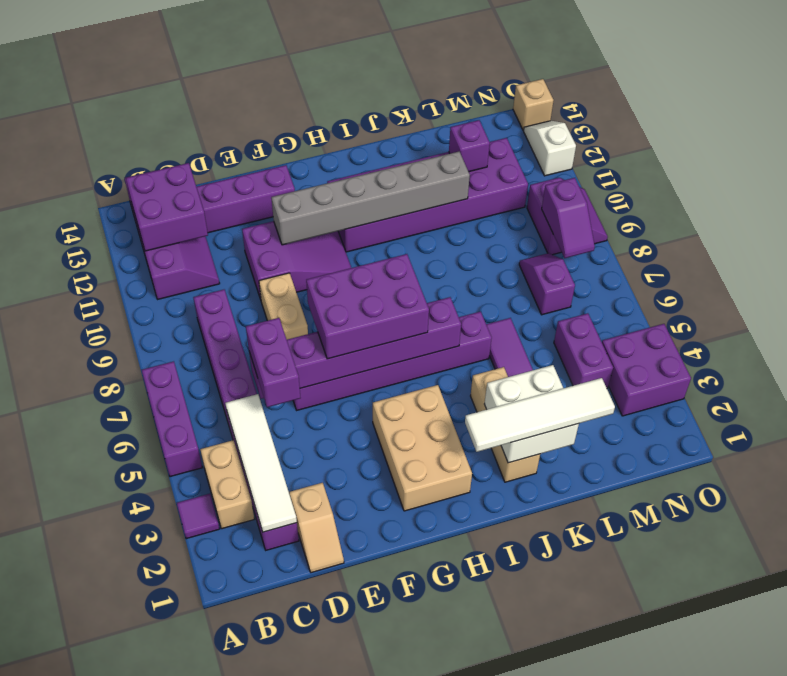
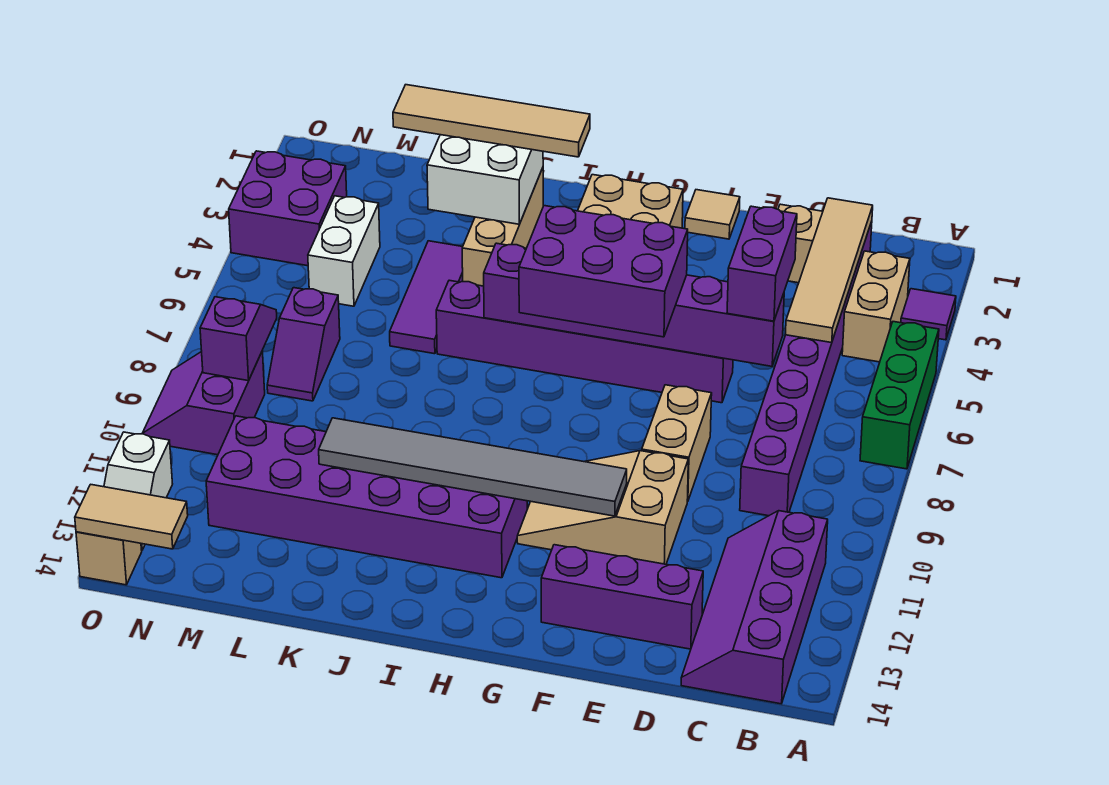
purple 1x3 brick [142,361,202,477] -> green 1x3 brick [860,322,939,469]
purple 2x2 brick [126,163,208,251] -> none
white 1x4 tile [225,394,297,532] -> tan 1x4 tile [785,198,873,343]
purple 2x3 slope [242,221,351,299] -> tan 2x3 slope [517,451,688,564]
none -> tan 1x1 tile [685,190,740,239]
grey 1x6 brick [271,152,470,245] -> grey 1x6 tile [319,418,627,516]
white 1x4 tile [465,378,615,452] -> tan 1x4 tile [393,85,590,157]
purple 1x1 brick [449,120,490,172] -> none
purple 1x2 brick [554,313,613,388] -> white 1x2 brick [308,196,380,306]
none -> tan 1x2 tile [75,484,188,549]

